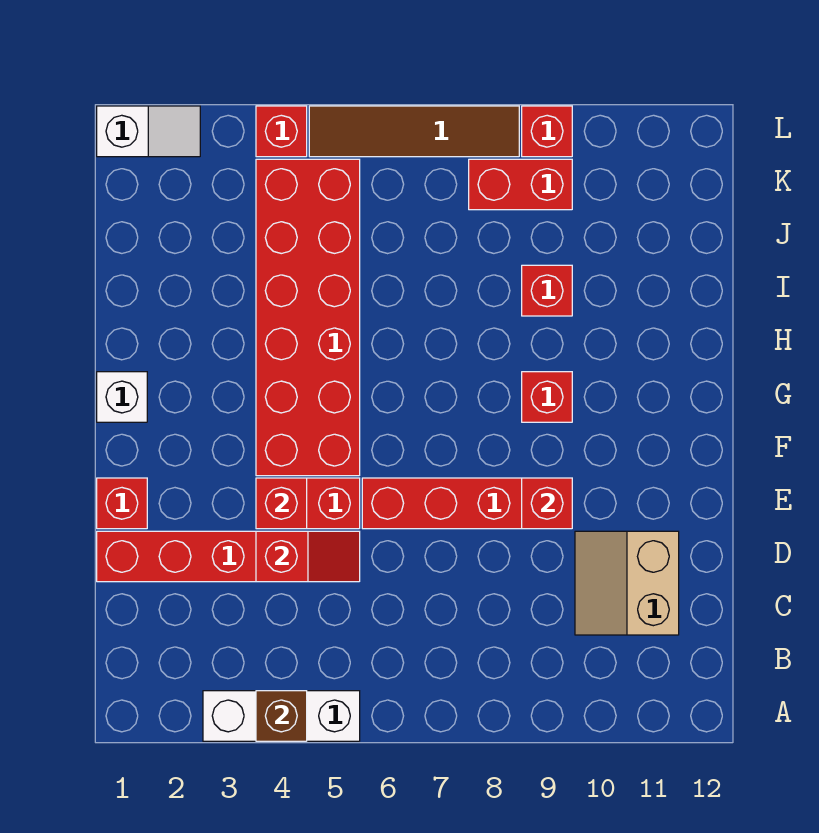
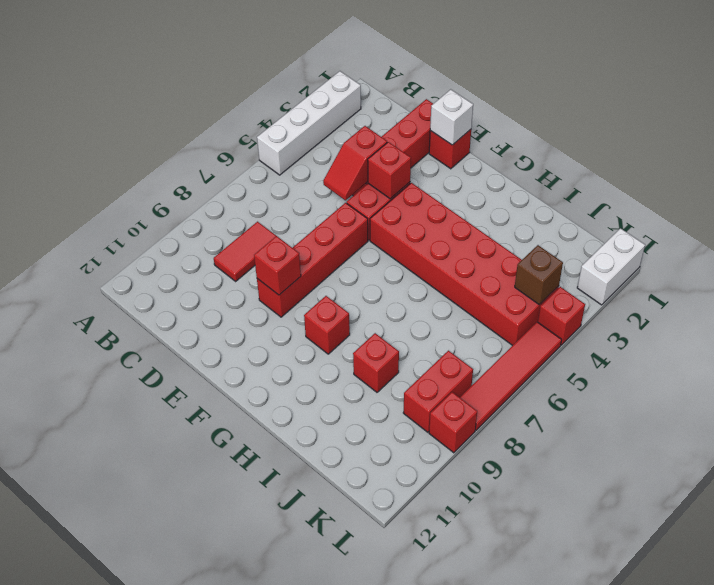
white 1x3 brick [203,691,360,741] -> white 1x4 brick [257,71,361,175]
brown 1x1 brick [256,691,307,741] -> brown 1x1 brick moved to [515,245,563,304]
none -> red 1x2 tile [214,222,276,281]
tan 2x2 slope [575,531,679,635] -> none
white 1x1 brick [97,372,147,422] -> white 1x1 brick moved to [430,89,473,145]
white 1x2 slope [97,106,200,157] -> white 1x2 brick [577,228,645,305]
brown 1x4 tile [309,106,519,157] -> red 1x4 tile [460,322,562,430]

